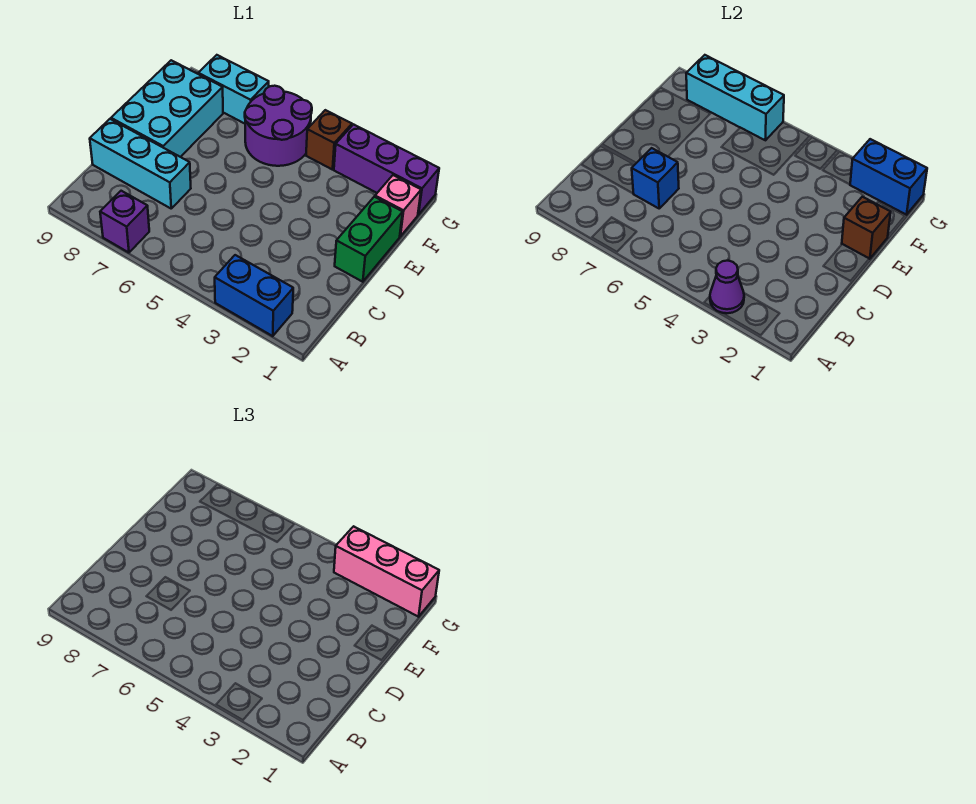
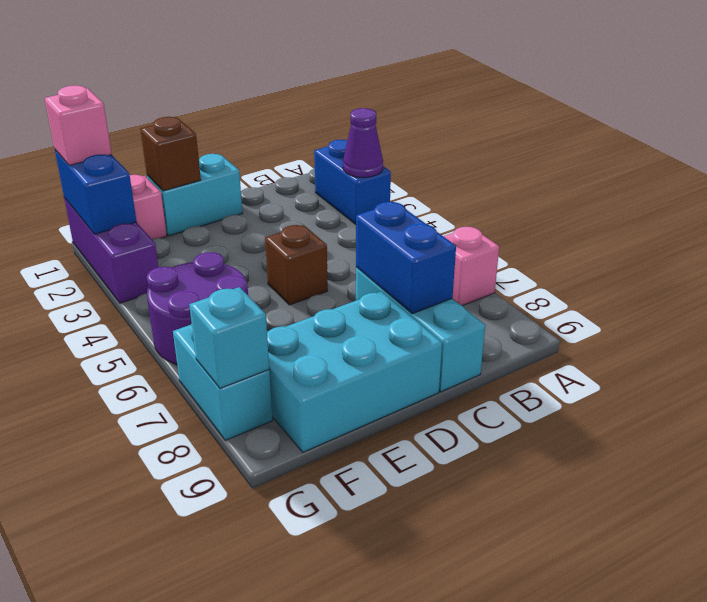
purple 1x1 brick [100,191,149,253] -> pink 1x1 brick [444,227,499,306]
blue 1x1 brick [632,148,679,208] -> blue 1x2 brick [356,202,456,314]
green 1x2 brick [335,197,403,282] -> cyan 1x2 brick [147,154,242,236]
pink 1x3 brick [334,526,439,617] -> pink 1x1 brick [45,85,112,165]
brown 1x1 brick [306,110,352,170] -> brown 1x1 brick moved to [265,225,328,305]
cyan 1x3 brick [686,55,784,140] -> cyan 1x1 brick [189,287,269,388]

